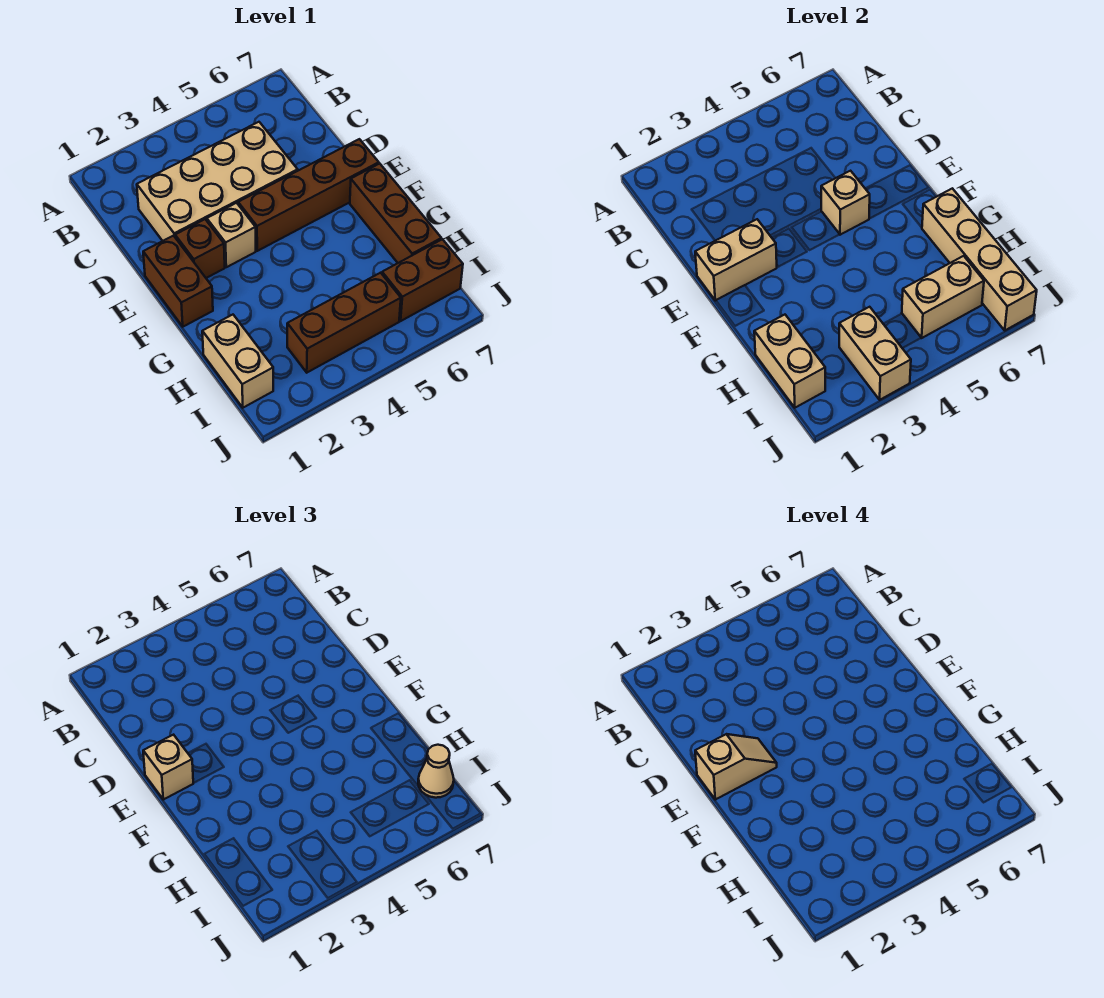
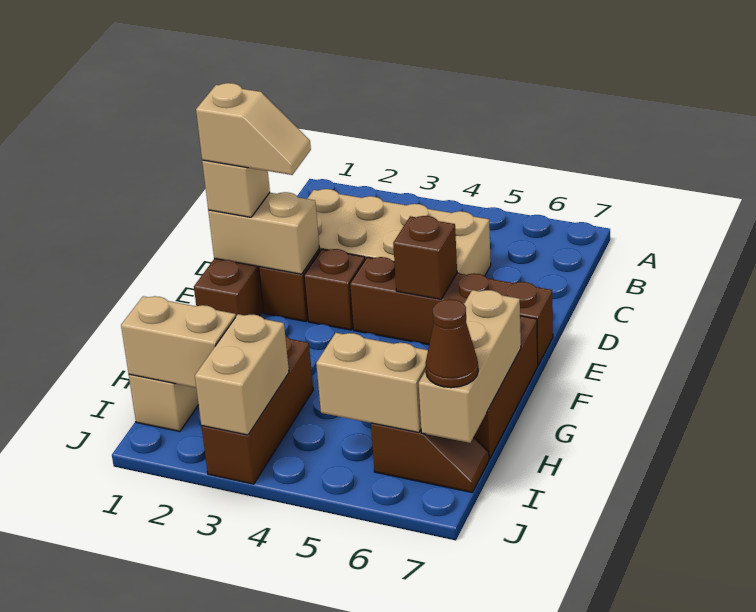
tan 1x1 brick [207,203,256,267] -> brown 1x1 brick [304,249,365,330]
tan 1x1 brick [821,171,870,235] -> brown 1x1 brick [393,216,457,299]
tan 1x4 brick [922,188,1037,330] -> tan 1x3 brick [419,290,521,443]
tan 1x2 brick [754,315,825,408] -> tan 1x2 brick turned to [121,296,236,388]
brown 1x3 brick [287,273,401,372] -> brown 1x3 brick turned to [202,336,313,484]
brown 1x2 brick [382,239,463,321] -> brown 1x2 slope [371,423,489,492]
tan 1x1 cone [418,745,454,798] -> brown 1x1 cone [426,299,478,388]

